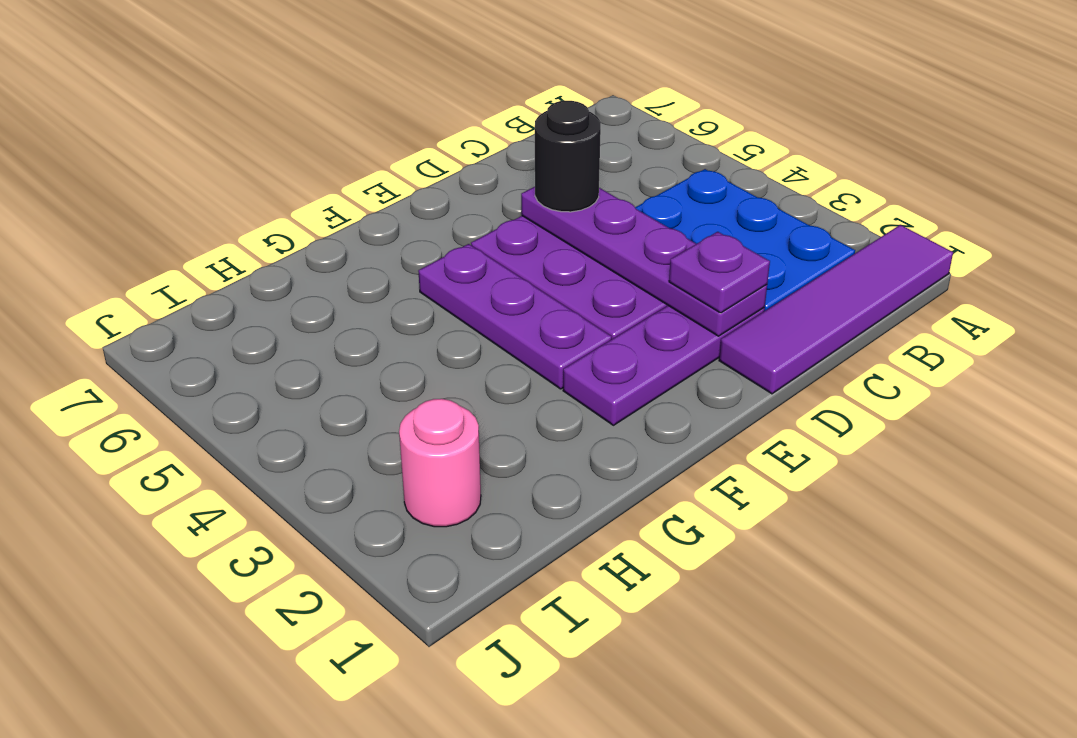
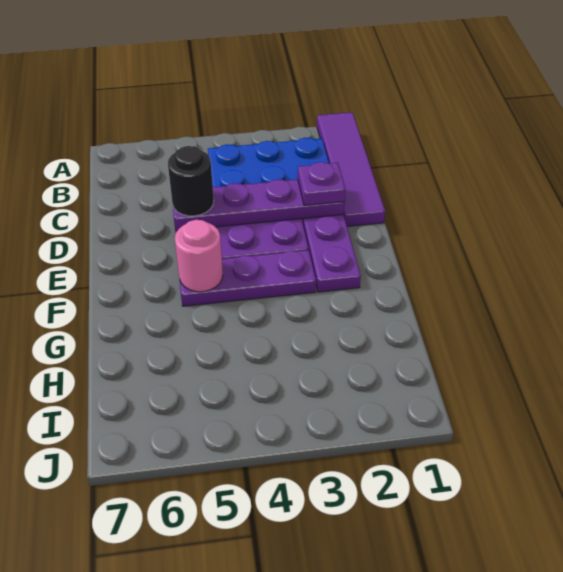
pink 1x1 round brick [399,399,481,527] -> pink 1x1 round brick moved to [175,220,223,292]

